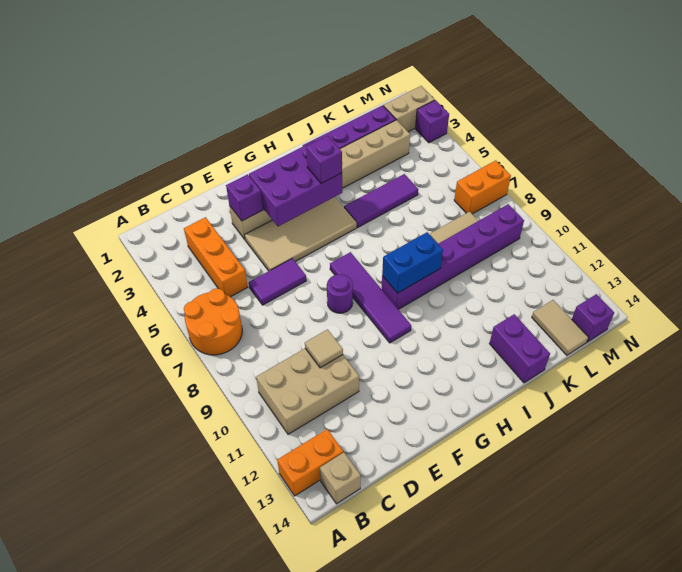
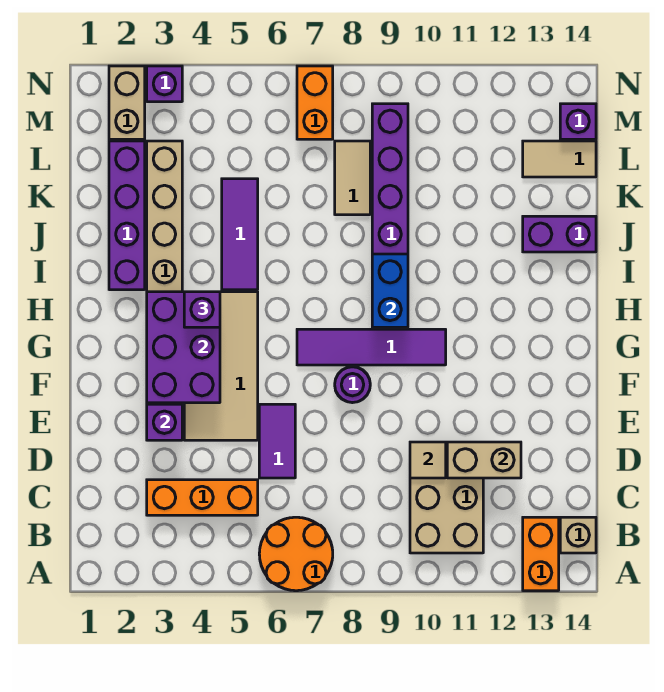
none -> tan 1x2 brick [447,442,521,478]

